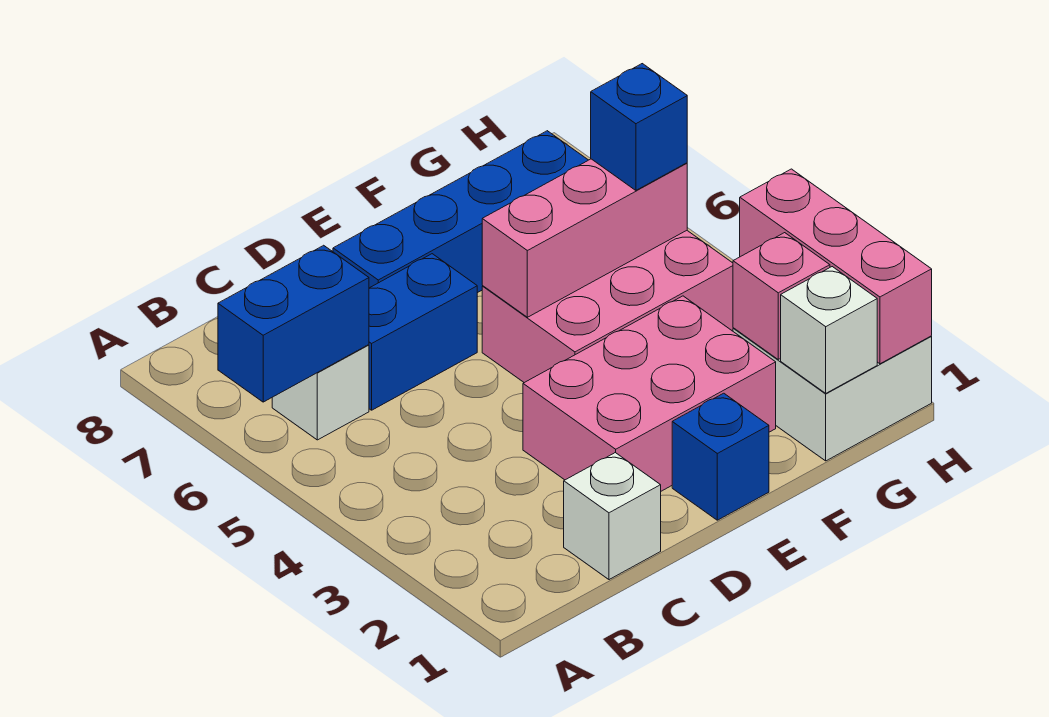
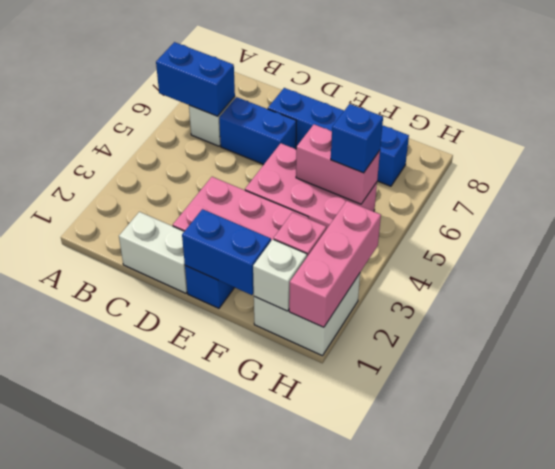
white 1x1 brick [564,453,661,580] -> white 1x2 brick [119,212,187,293]
none -> blue 1x2 brick [182,209,271,295]
pink 1x3 brick [482,159,687,317] -> pink 1x2 brick [296,125,380,204]

